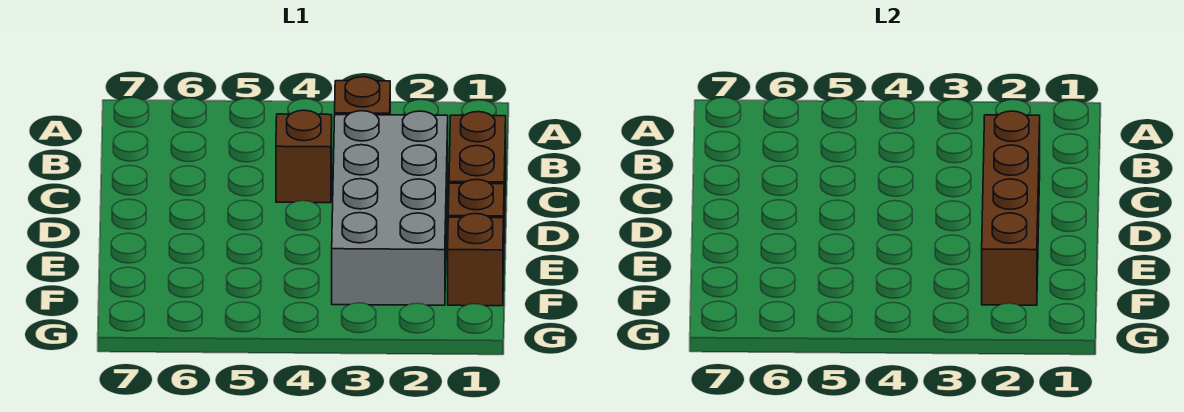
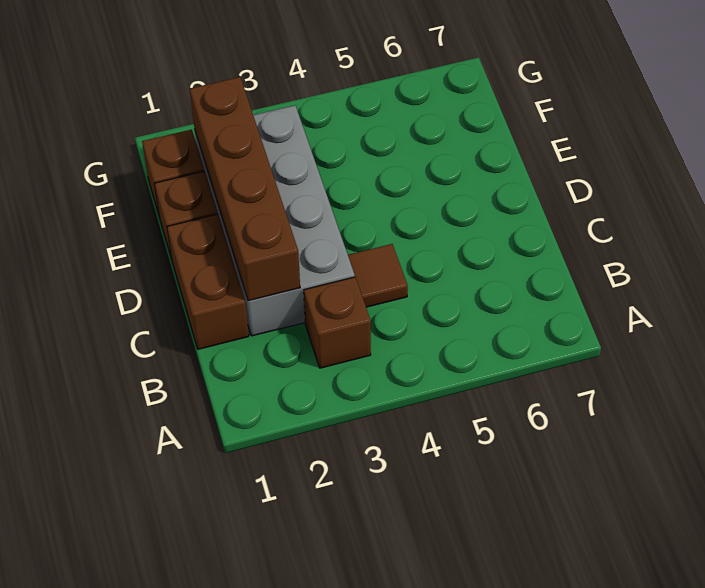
brown 1x1 brick [276,110,332,203] -> brown 1x1 tile [348,244,408,307]

